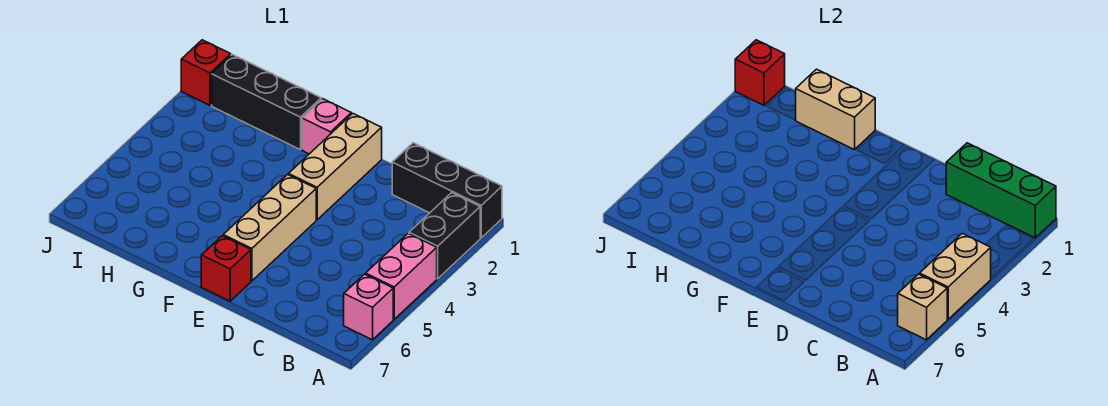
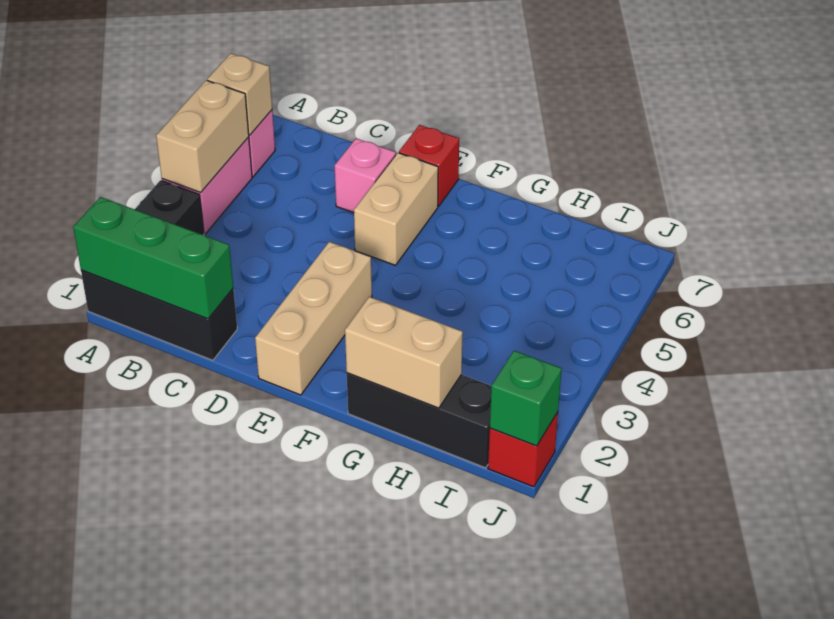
tan 1x3 brick [223,175,316,281] -> tan 1x2 brick [354,153,438,265]
pink 1x1 brick [302,99,351,154] -> pink 1x1 brick moved to [335,138,396,213]
red 1x1 brick [735,40,785,105] -> green 1x1 brick [490,351,562,446]

